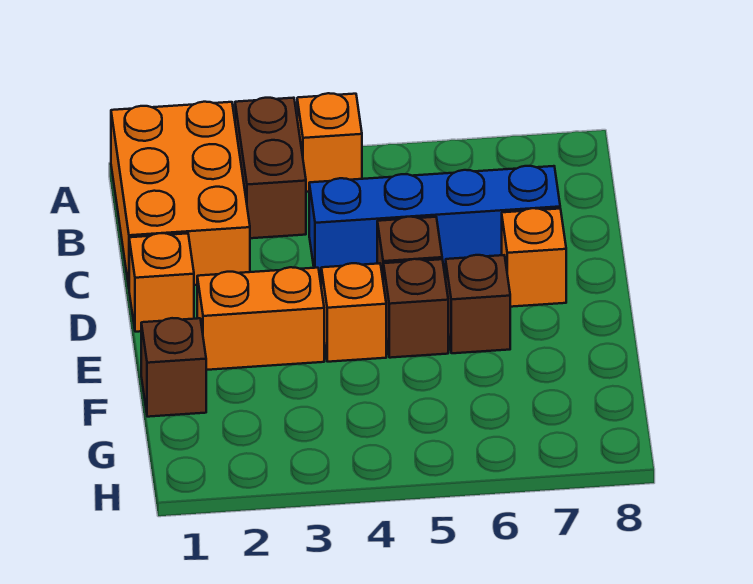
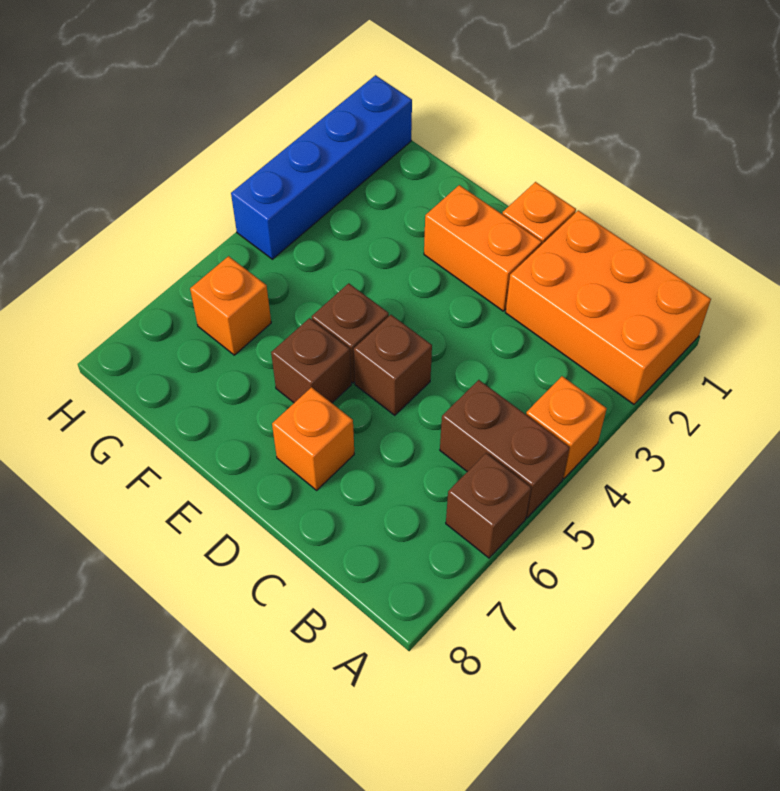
brown 1x2 brick [235,98,306,238] -> brown 1x2 brick moved to [440,380,570,518]
blue 1x4 brick [309,166,560,277] -> blue 1x4 brick moved to [231,75,412,259]
orange 1x2 brick [197,267,324,370] -> orange 1x2 brick turned to [424,185,542,311]
orange 1x1 brick [321,263,386,362] -> orange 1x1 brick moved to [190,256,271,355]
brown 1x1 brick [141,318,206,417] -> brown 1x1 brick moved to [446,453,531,558]

